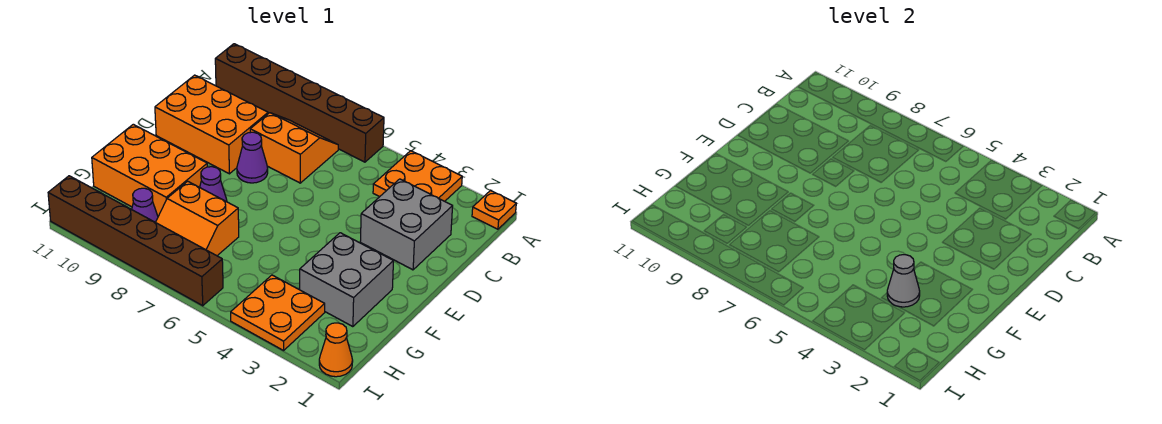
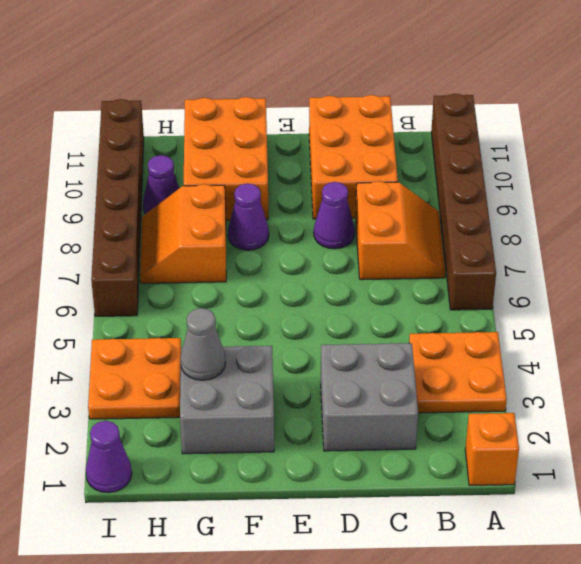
orange 1x1 plate [472,191,516,229] -> orange 1x1 brick [465,413,519,485]
orange 1x1 cone [319,323,353,377] -> purple 1x1 cone [86,421,132,493]

